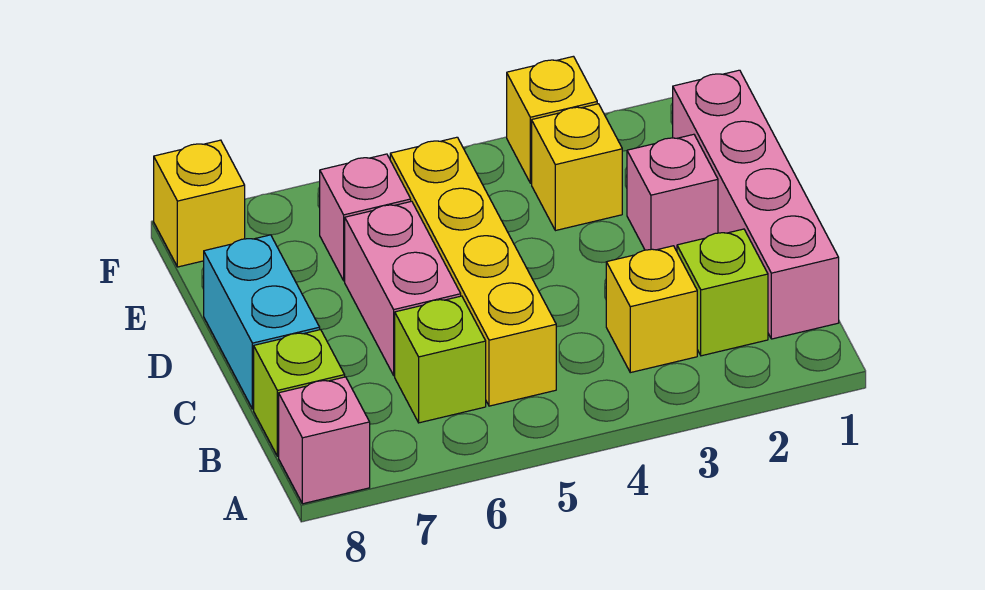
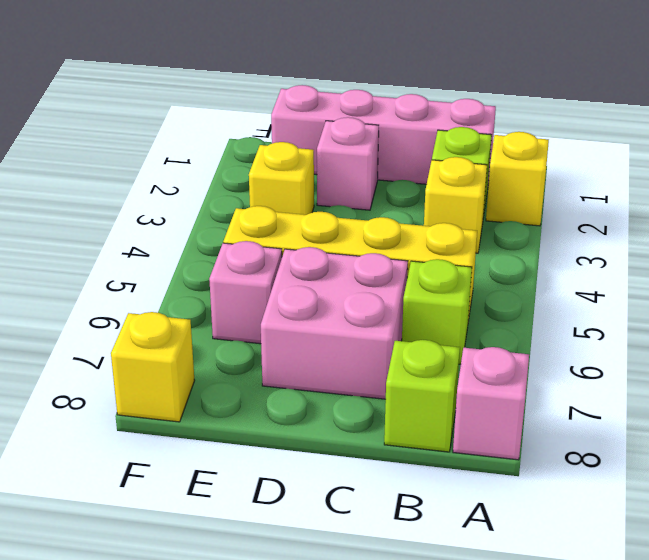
pink 1x2 brick [345,201,461,375] -> pink 2x2 brick [261,247,408,399]
cyan 1x2 brick [204,235,320,409] -> none
yellow 1x1 brick [507,56,597,183] -> yellow 1x1 brick moved to [486,132,549,226]

